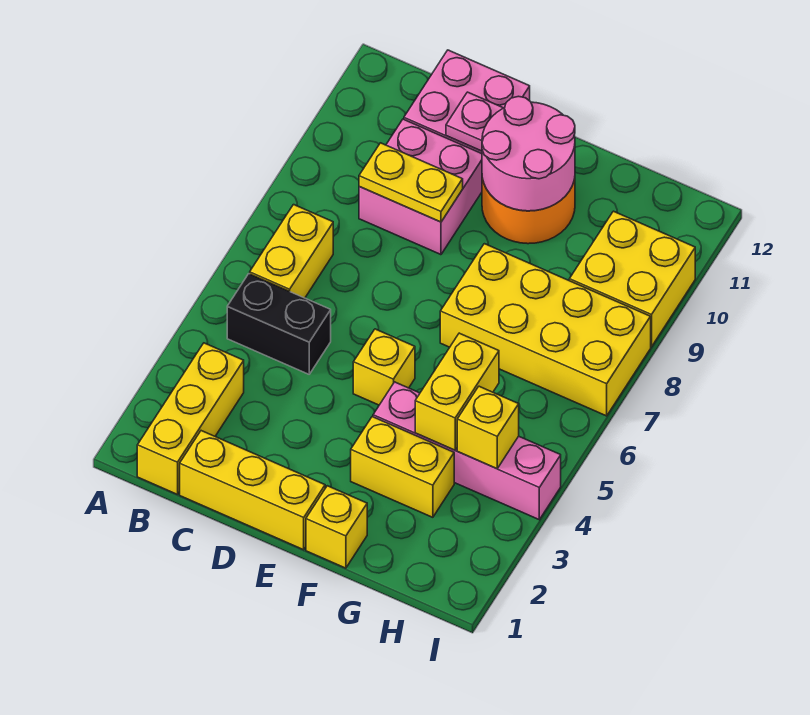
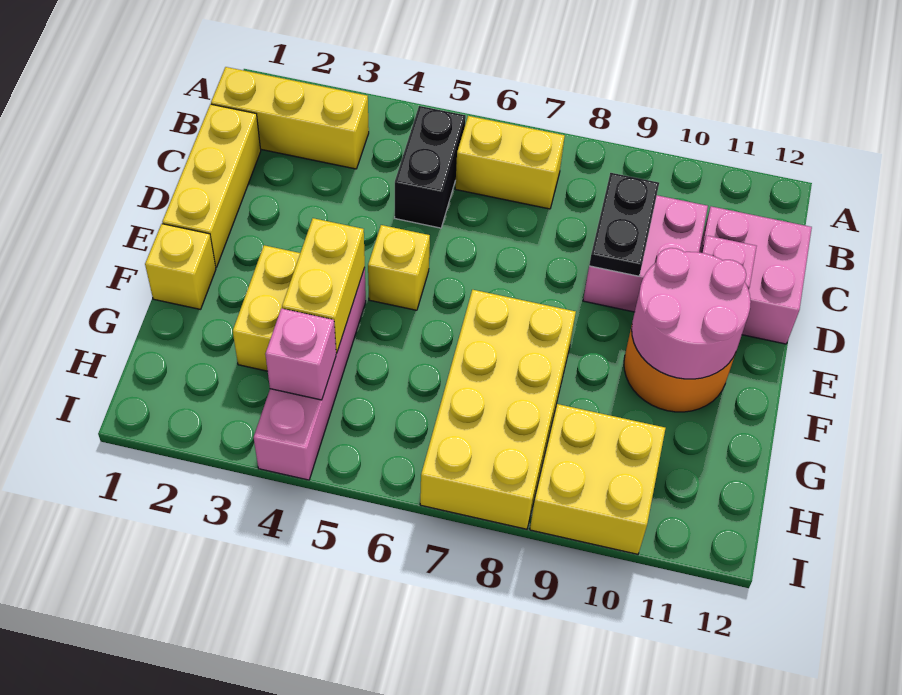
yellow 1x2 plate [359,143,463,222] -> black 1x2 plate [589,173,659,276]
yellow 1x2 brick [415,333,499,450] -> yellow 1x2 brick turned to [282,218,365,353]
yellow 1x1 brick [457,386,519,469] -> pink 1x1 brick [265,308,336,400]

